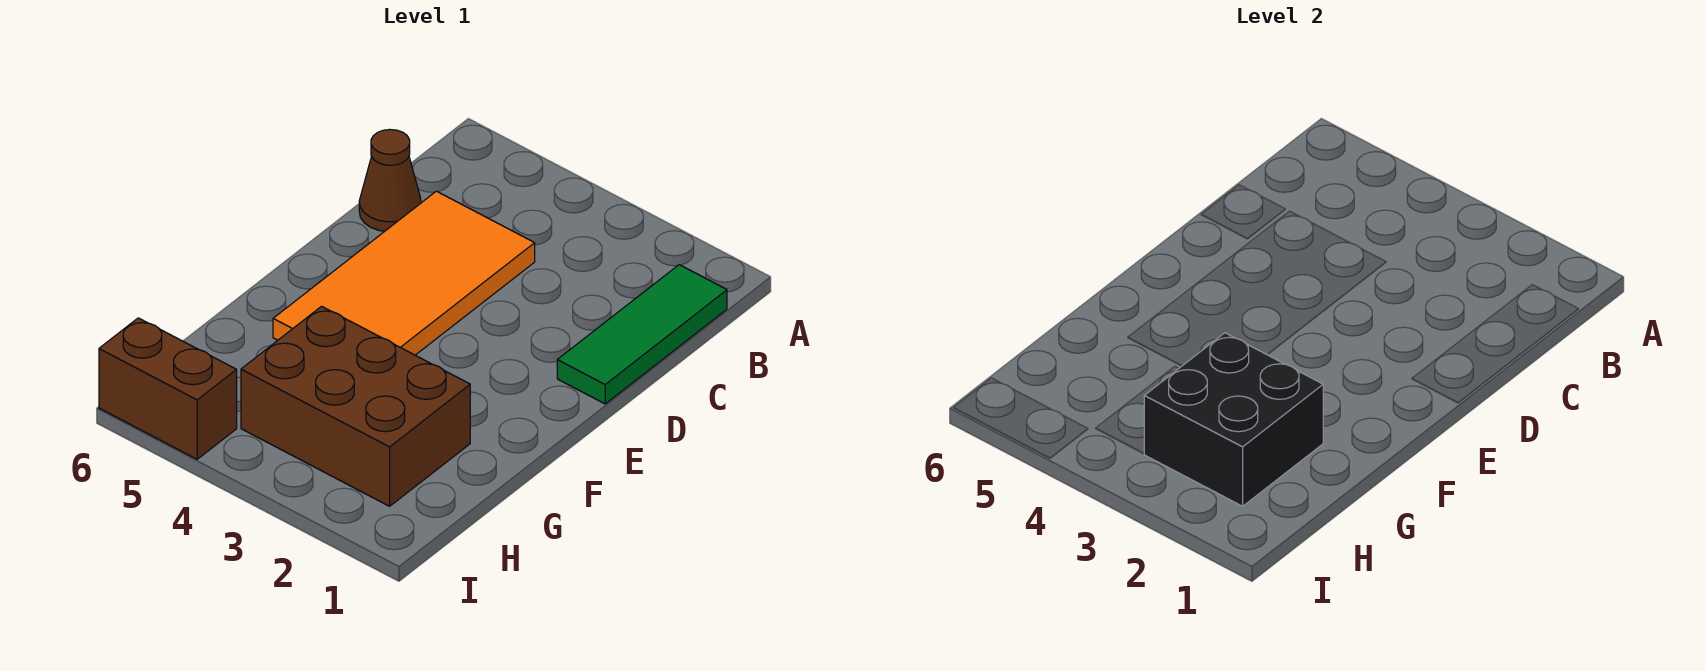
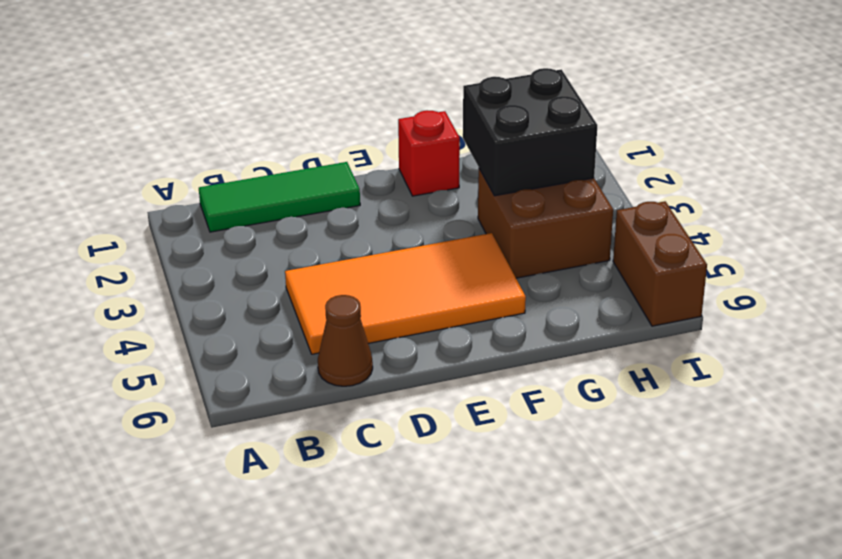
none -> red 1x1 brick [398,110,460,196]
brown 2x3 brick [241,306,470,506] -> brown 2x2 brick [478,169,613,278]

